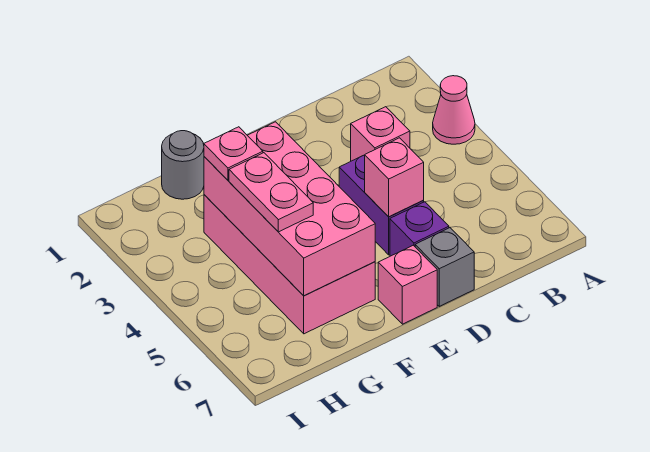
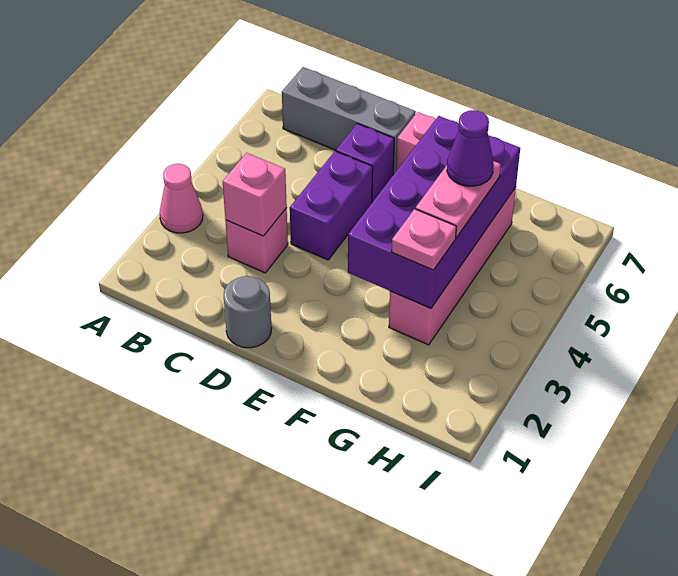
pink 1x1 brick [365,138,424,217] -> pink 1x1 brick moved to [223,153,287,236]
grey 1x1 brick [415,228,474,306] -> grey 1x3 brick [282,67,416,174]
pink 2x4 brick [204,195,375,334] -> pink 1x4 brick [389,187,516,345]
pink 2x4 brick [204,122,375,296] -> purple 2x4 brick [348,116,520,309]
grey 1x1 round brick [162,131,204,199] -> grey 1x1 round brick moved to [224,276,272,348]
none -> purple 1x1 cone [447,110,493,186]

